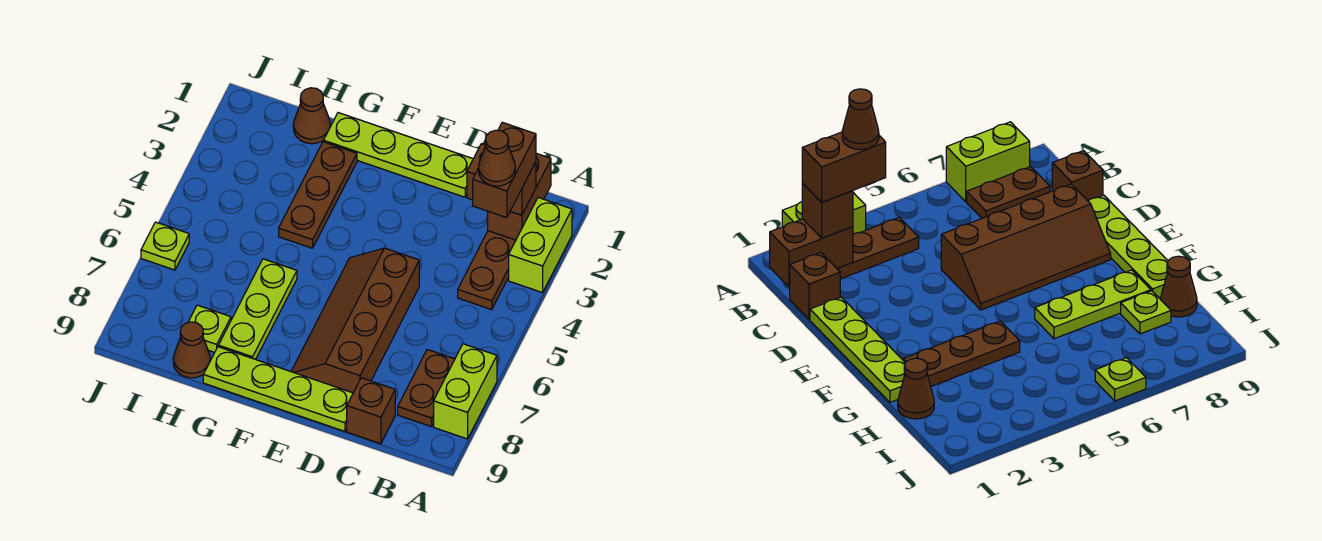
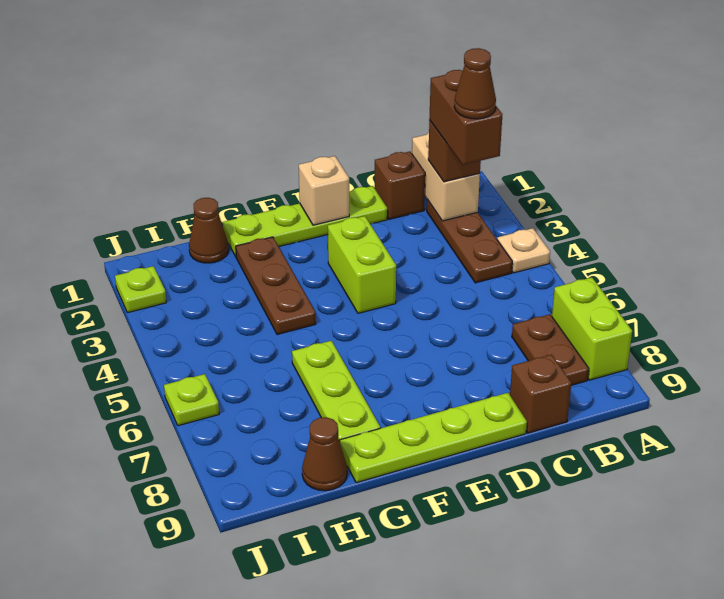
lime 1x2 brick [509,198,572,293] -> lime 1x2 brick moved to [328,216,396,313]
none -> tan 1x1 plate [497,228,550,273]
brown 1x2 brick [488,153,551,240] -> tan 1x2 brick [412,133,480,221]
brown 2x4 slope [291,248,419,393] -> none
none -> tan 1x1 brick [299,156,349,225]
lime 1x1 plate [188,305,231,353] -> lime 1x1 plate moved to [115,266,166,313]

